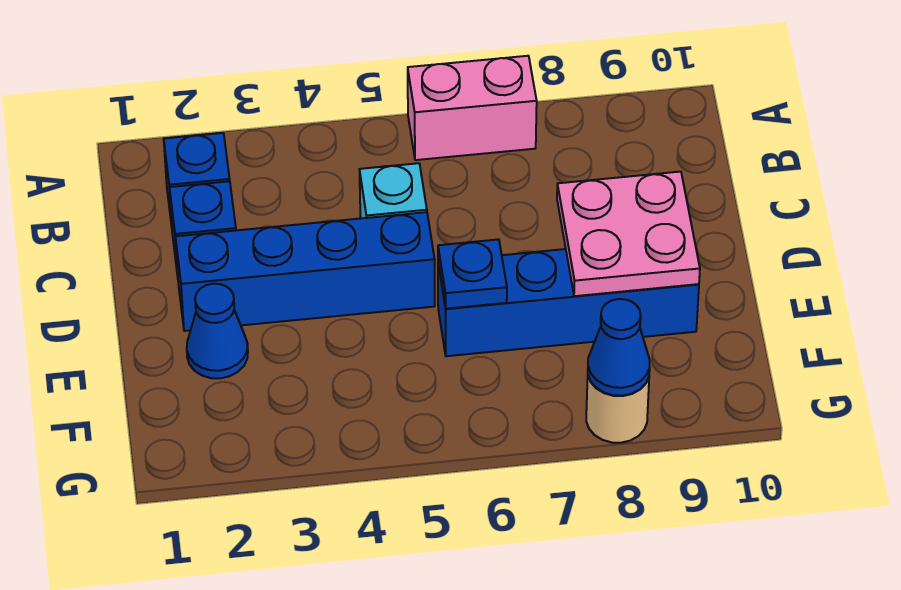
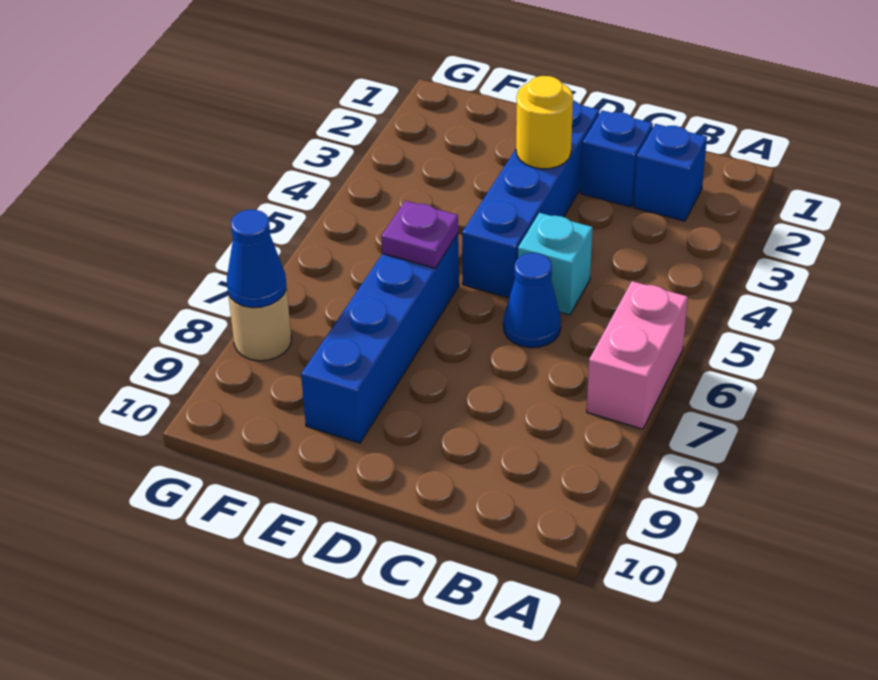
none -> yellow 1x1 round brick [516,76,573,169]
pink 2x2 plate [557,172,700,296] -> none
blue 1x1 cone [187,284,248,378] -> blue 1x1 cone moved to [503,253,561,348]
blue 1x1 plate [438,239,507,309] -> purple 1x1 plate [381,201,458,268]

